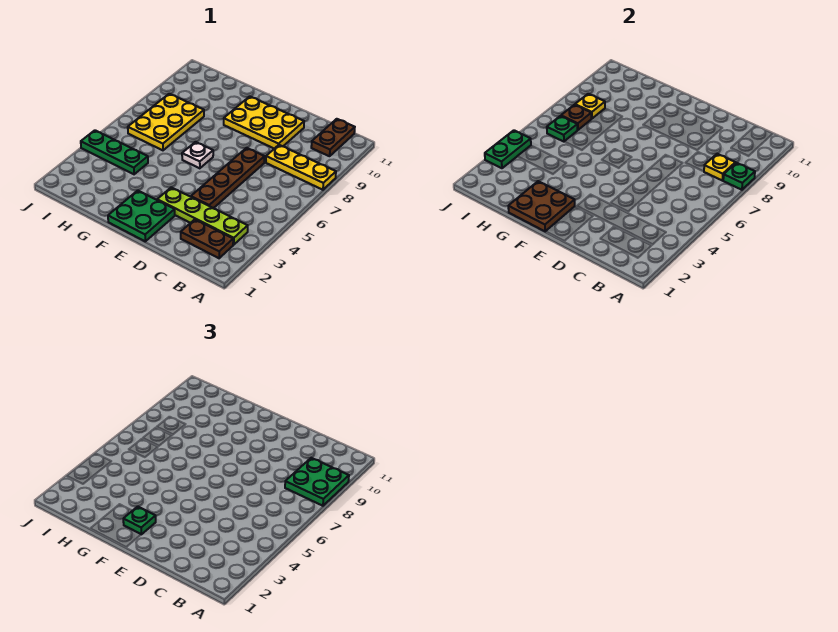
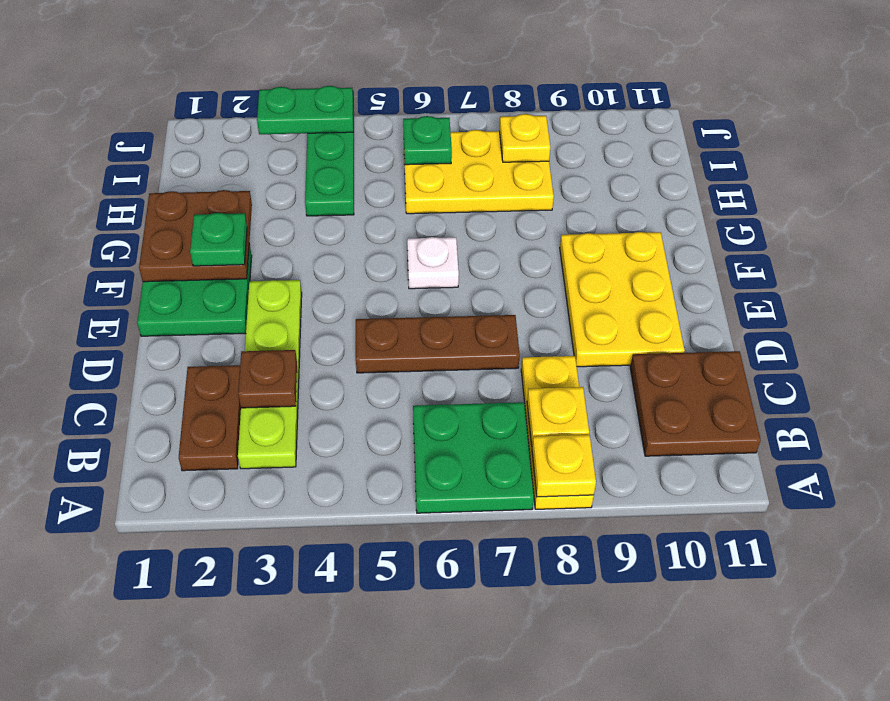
green 1x1 plate [723,163,755,190] -> yellow 1x1 plate [532,435,596,497]
green 2x2 plate [285,458,349,506] -> green 2x2 plate moved to [413,402,534,513]
brown 1x2 plate [311,119,355,156] -> brown 2x2 plate [630,351,761,456]
brown 1x4 plate [191,148,265,208] -> brown 1x3 plate [356,315,520,373]
brown 1x1 plate [561,105,591,130] -> brown 1x1 plate moved to [238,350,297,408]

